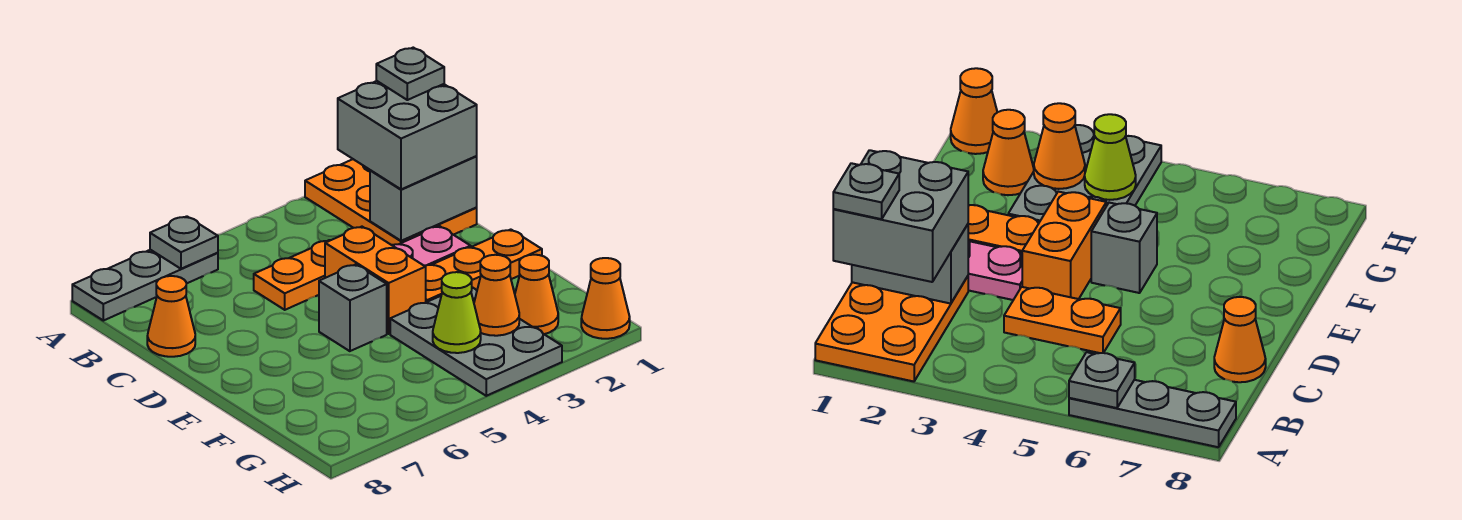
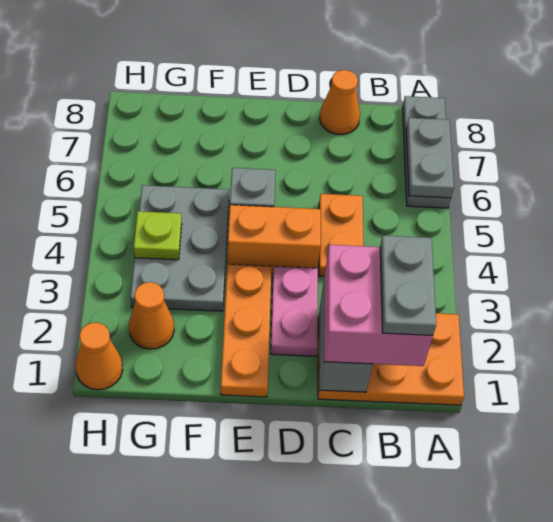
grey 1x1 plate [150,216,218,269] -> grey 1x2 plate [406,118,454,198]
grey 2x2 brick [338,81,477,189] -> pink 2x2 brick [324,245,433,366]
grey 1x1 plate [376,48,444,100] -> grey 1x2 plate [380,236,436,335]
grey 2x3 plate [390,287,562,396] -> grey 2x3 plate turned to [130,185,229,311]
orange 1x1 cone [474,255,519,336] -> none
lime 1x1 cone [433,272,481,353] -> lime 1x1 plate [134,211,182,260]

